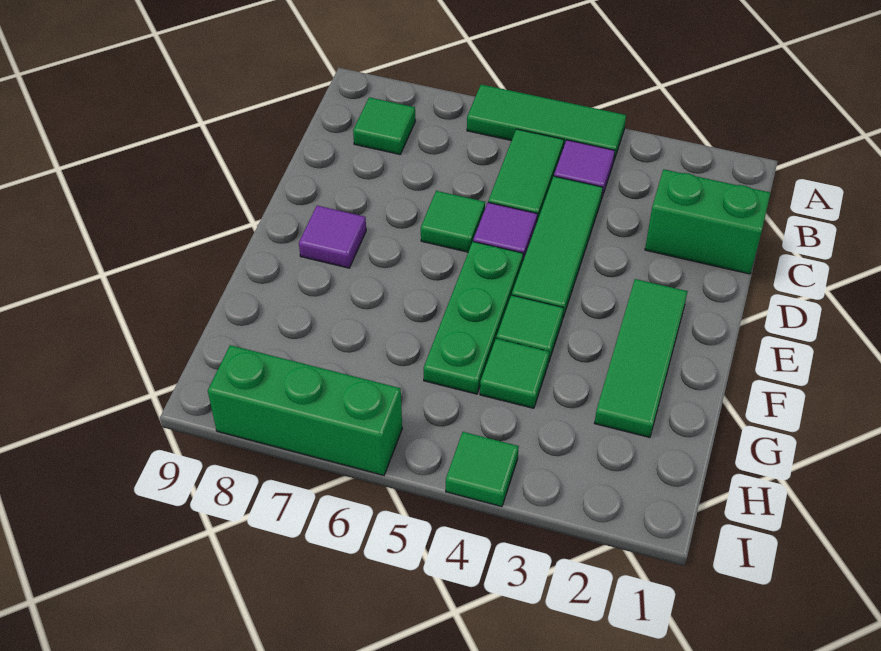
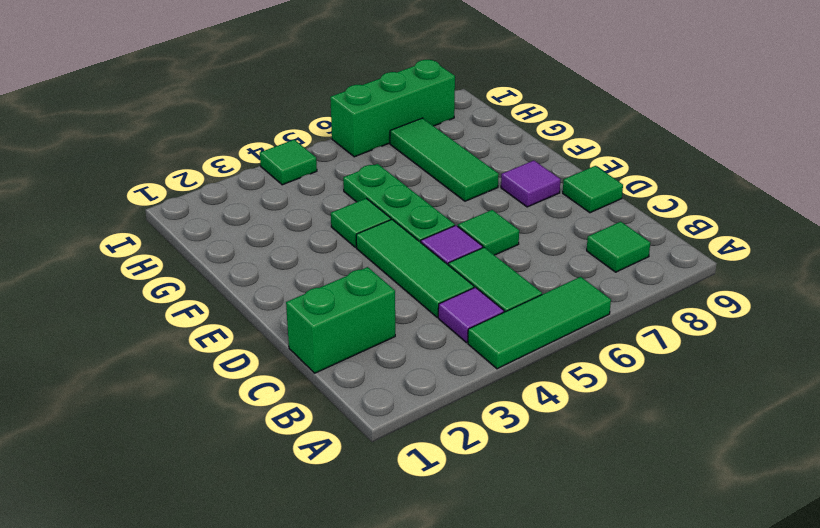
green 1x3 tile [595,279,688,437] -> green 1x3 tile moved to [390,118,499,201]
green 1x1 tile [480,339,549,408] -> green 1x1 tile moved to [563,166,623,213]

